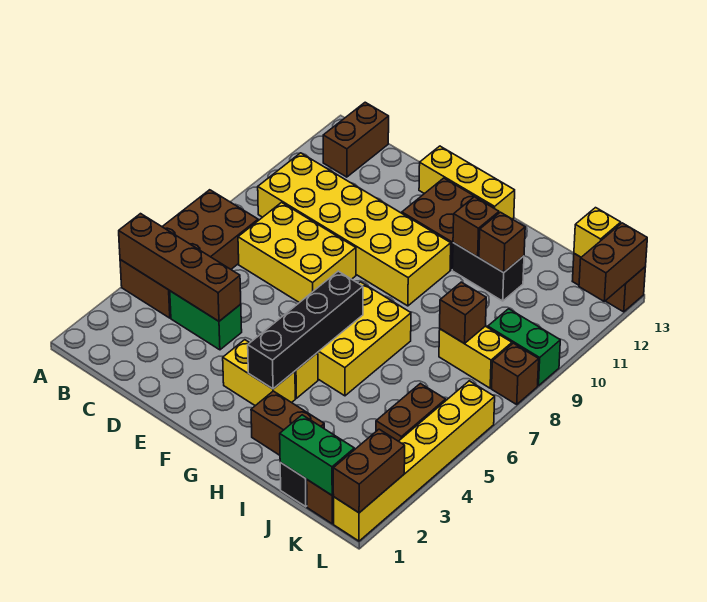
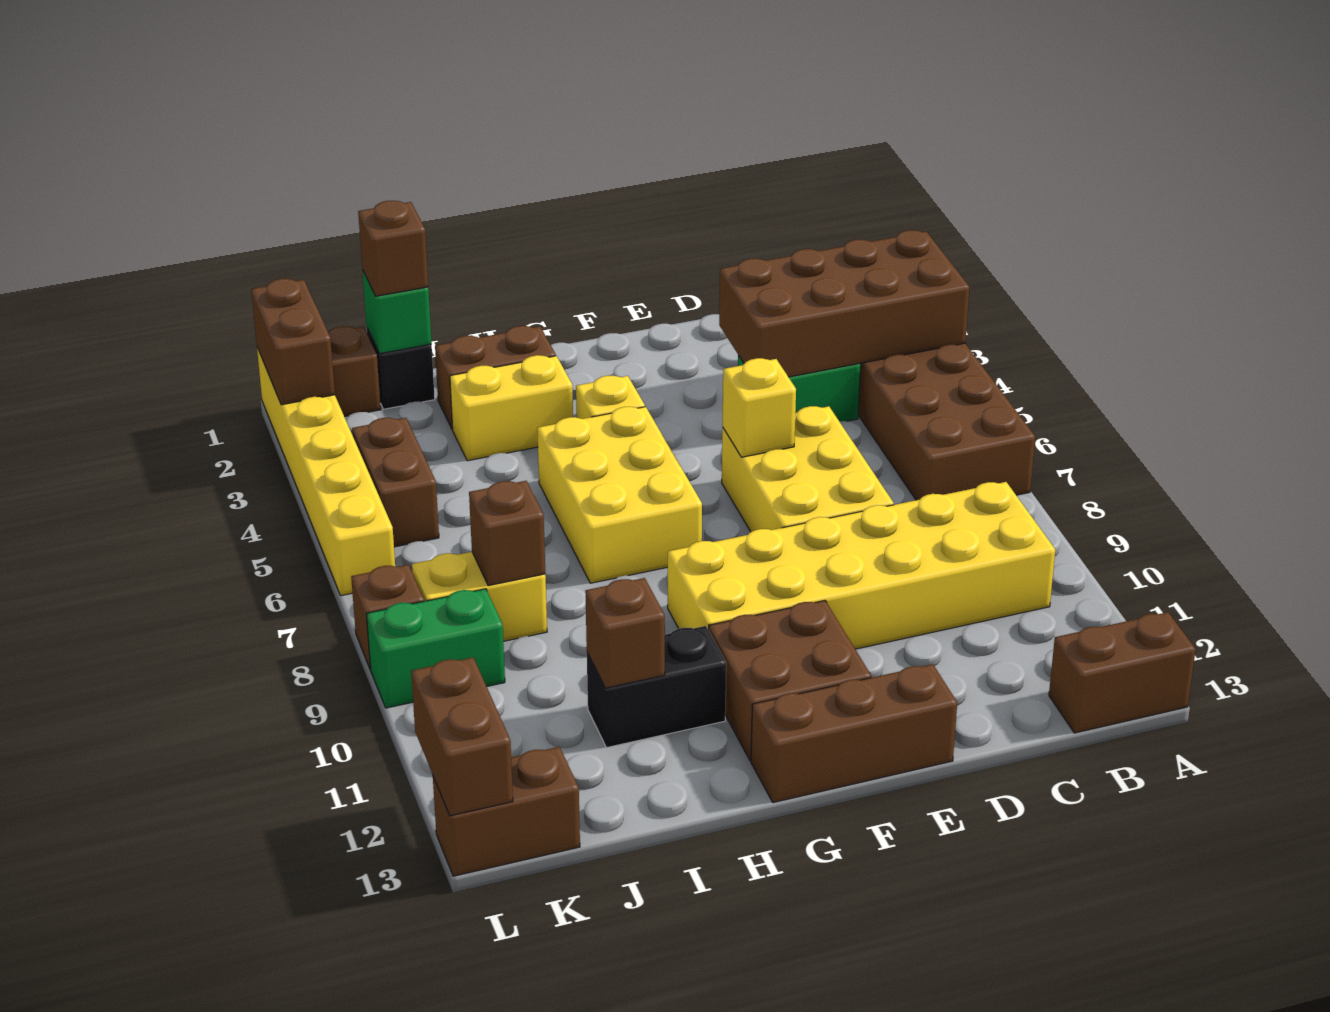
brown 1x4 brick [119,214,241,321] -> brown 2x4 brick [719,230,969,377]
brown 1x2 brick [323,102,389,177] -> brown 1x2 brick turned to [1049,612,1196,733]
yellow 2x3 brick [238,203,356,303] -> yellow 2x3 brick turned to [722,406,894,532]
yellow 1x3 brick [419,146,515,219] -> brown 1x3 brick [751,664,957,803]
yellow 1x2 brick [223,340,295,406] -> yellow 1x2 brick moved to [450,355,573,461]
black 1x4 brick [248,271,363,389] -> none
brown 1x1 brick [453,197,499,257] -> brown 1x1 brick moved to [358,201,428,296]
green 1x2 brick [280,415,354,495] -> green 1x1 brick [362,270,432,354]
yellow 1x1 brick [574,208,621,257] -> yellow 1x1 brick moved to [723,358,796,457]

